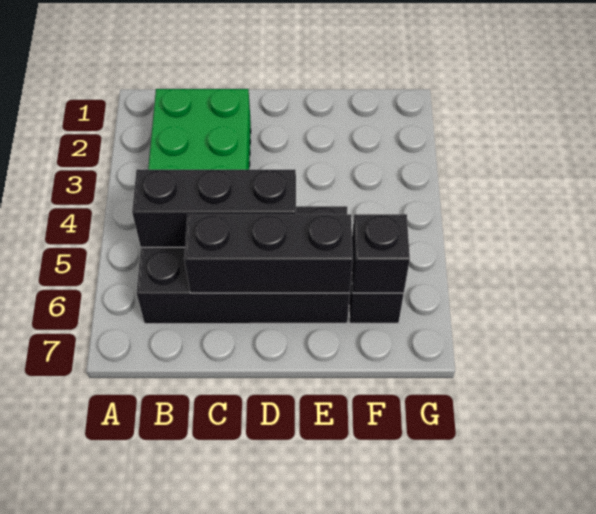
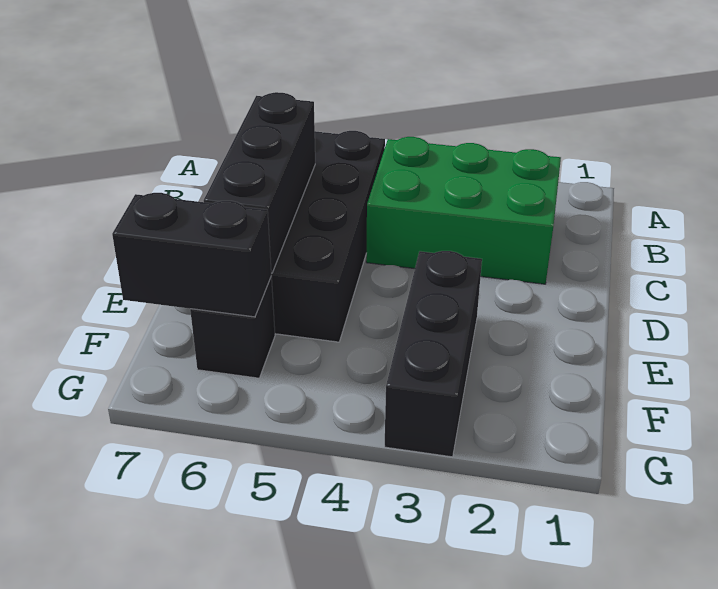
black 1x3 brick [132,170,296,247] -> black 1x3 brick moved to [385,251,482,457]
black 1x1 brick [352,214,410,293] -> black 1x2 brick [112,193,271,317]

